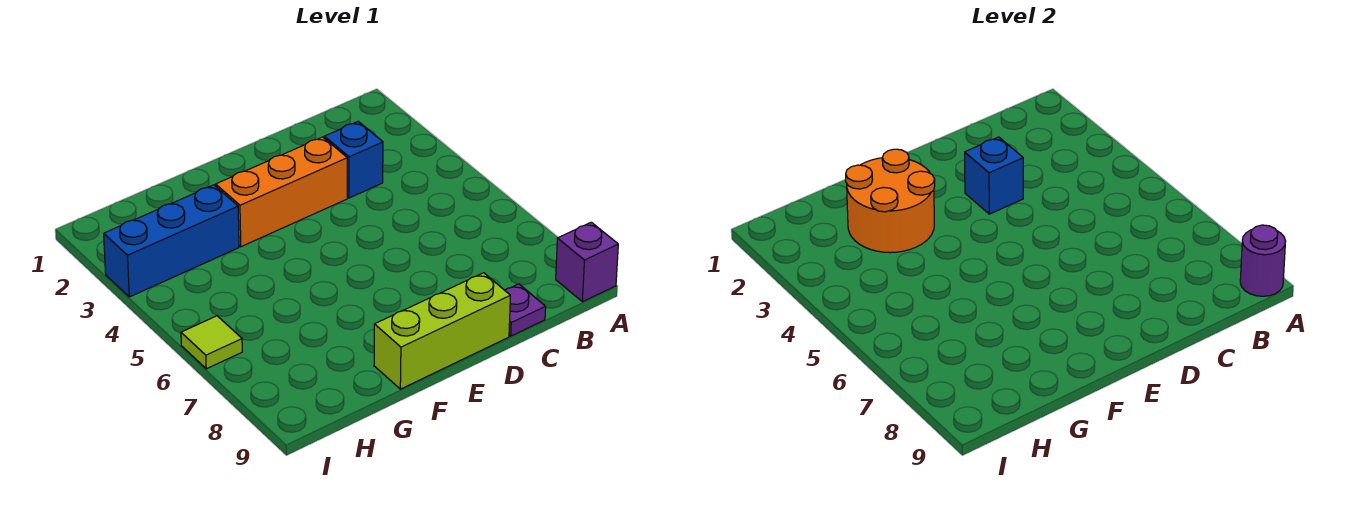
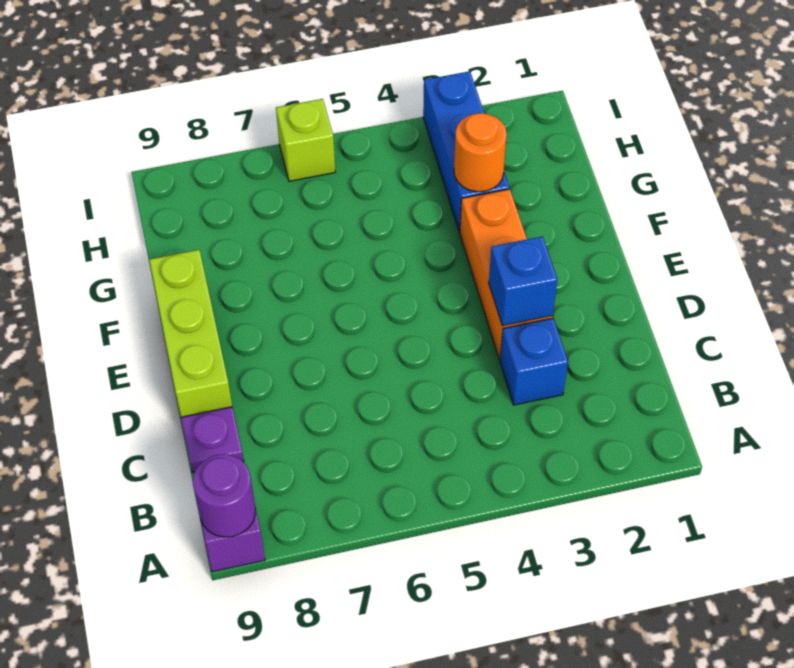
orange 2x2 round brick [846,149,935,253] -> orange 1x1 round brick [454,113,507,192]
lime 1x1 tile [181,316,242,369] -> lime 1x1 brick [276,99,335,181]

